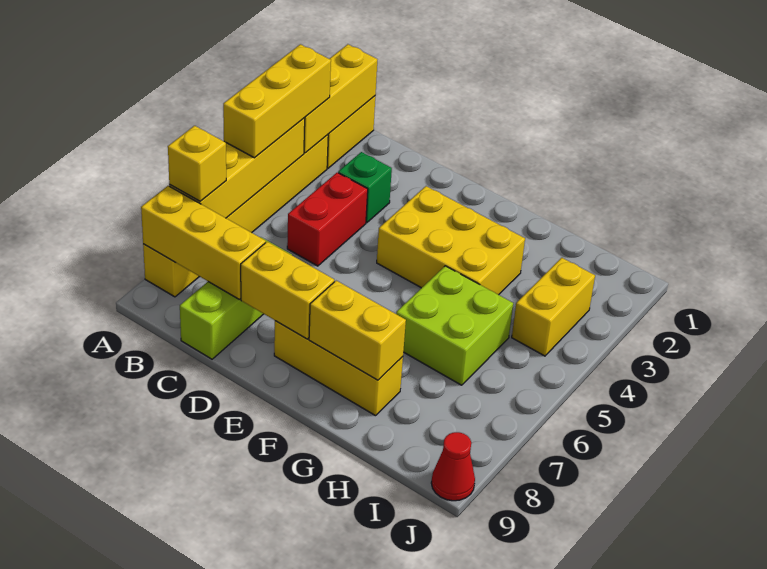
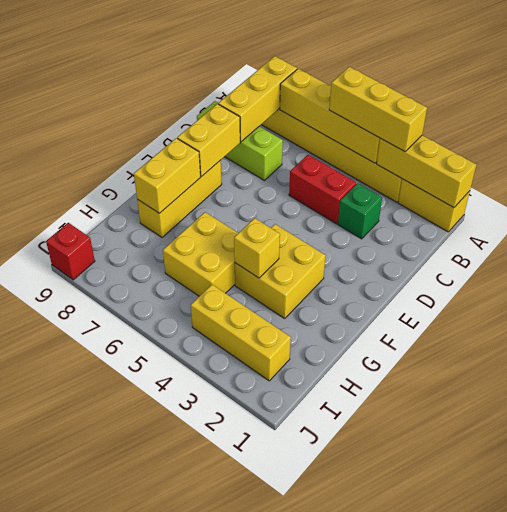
yellow 1x1 brick [168,126,226,201] -> yellow 1x1 brick moved to [234,218,280,278]
yellow 2x3 brick [377,186,525,295] -> yellow 2x2 brick [235,224,326,318]
lime 2x2 brick [396,266,513,385] -> yellow 2x2 brick [163,212,238,296]
yellow 1x2 brick [512,258,595,356] -> yellow 1x3 brick [191,285,291,381]
red 1x1 cone [431,432,475,501] -> red 1x1 brick [46,223,95,280]

